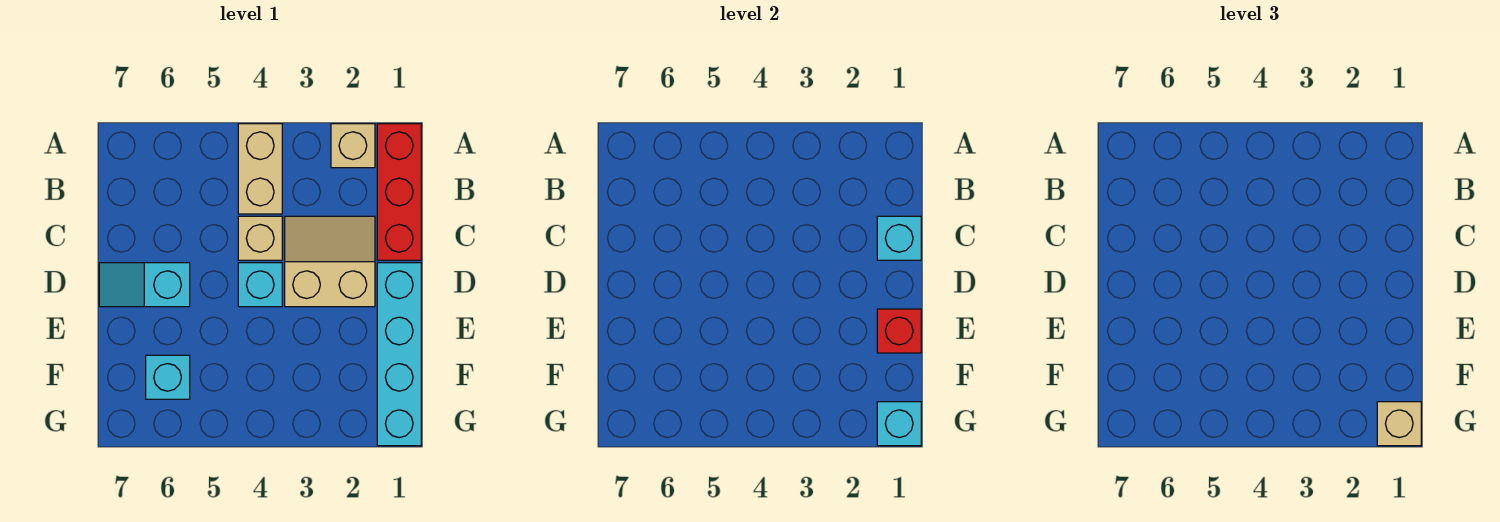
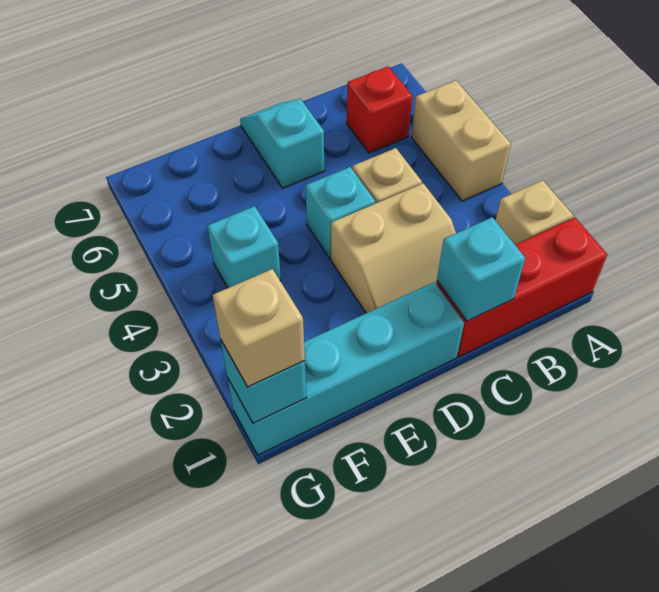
tan 1x2 brick [238,124,282,214] -> tan 1x2 brick turned to [412,81,511,201]
tan 2x2 slope [285,216,375,307] -> tan 2x2 slope turned to [331,183,456,313]
red 1x1 brick [877,309,921,353] -> red 1x1 brick moved to [347,67,412,153]
cyan 1x1 brick [146,355,190,399] -> cyan 1x1 brick moved to [207,206,281,288]

